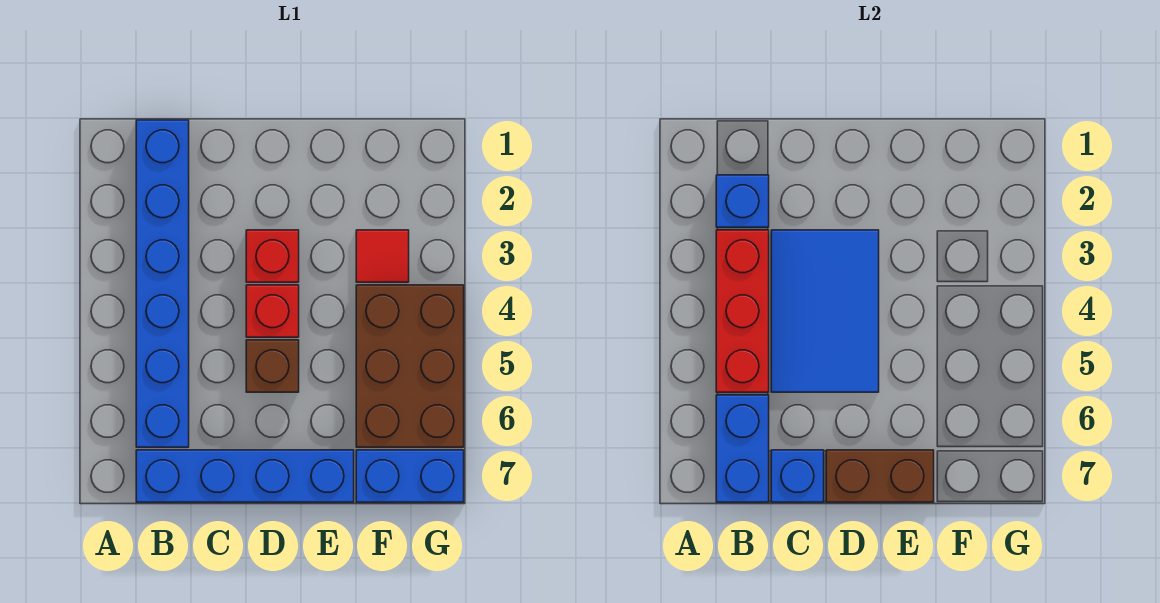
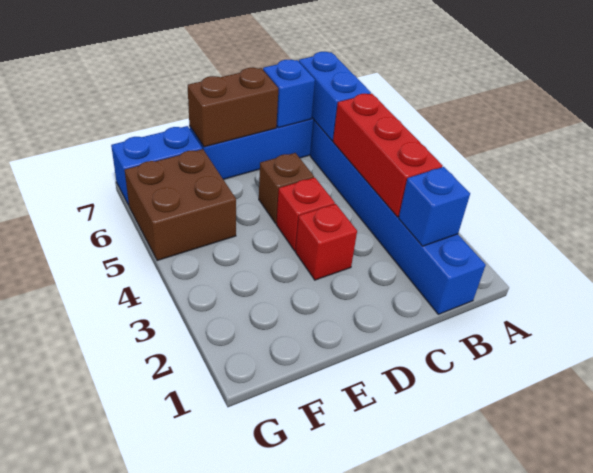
blue 2x3 tile [771,230,879,392] -> none
red 1x1 tile [356,230,409,282] -> none
brown 2x3 brick [356,285,464,447] -> brown 2x2 brick [125,149,236,261]

